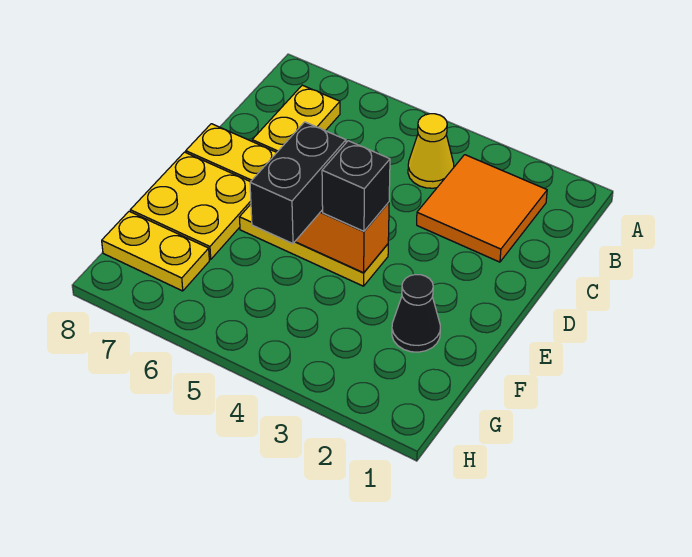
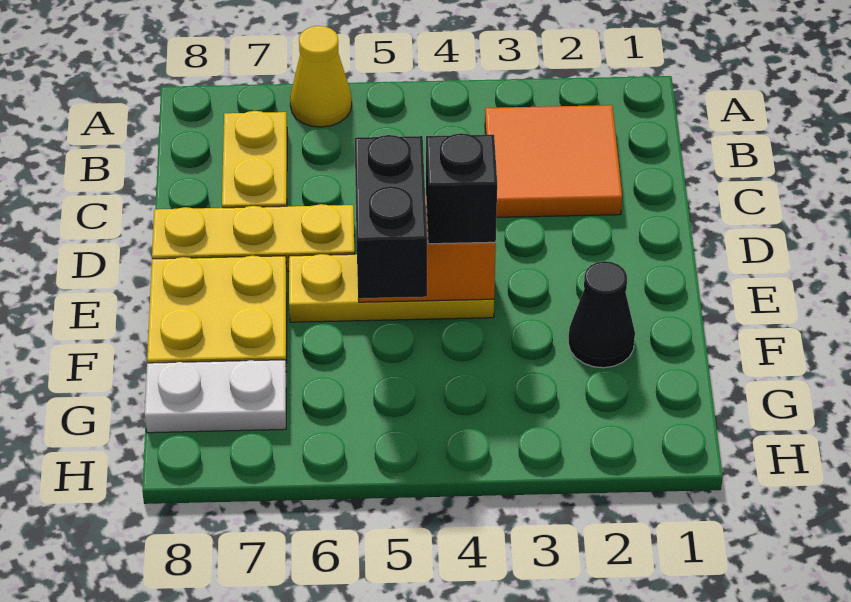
yellow 1x1 cone [408,114,454,188] -> yellow 1x1 cone moved to [290,26,352,127]
yellow 1x2 plate [102,211,209,291] -> white 1x2 plate [145,360,286,433]

